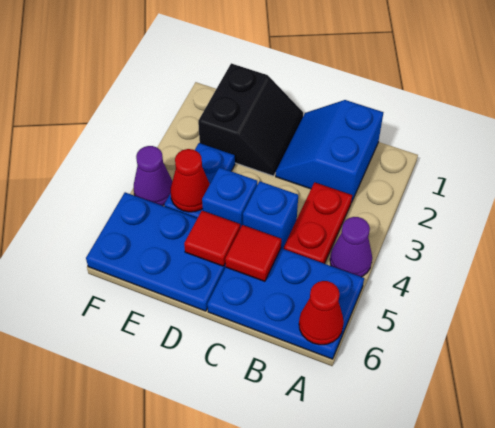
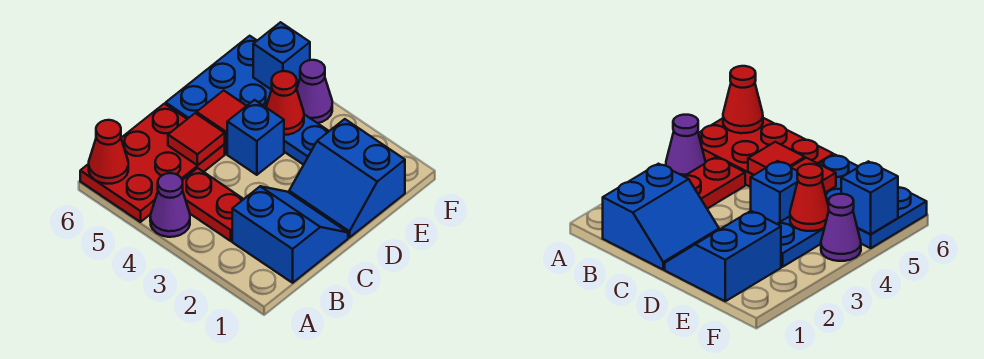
blue 2x3 plate [207,248,364,359] -> red 2x3 plate [80,104,225,222]
blue 1x1 brick [243,181,298,249] -> blue 1x1 brick moved to [253,22,310,90]
black 2x2 slope [198,63,303,176] -> blue 2x2 slope [289,119,405,238]

